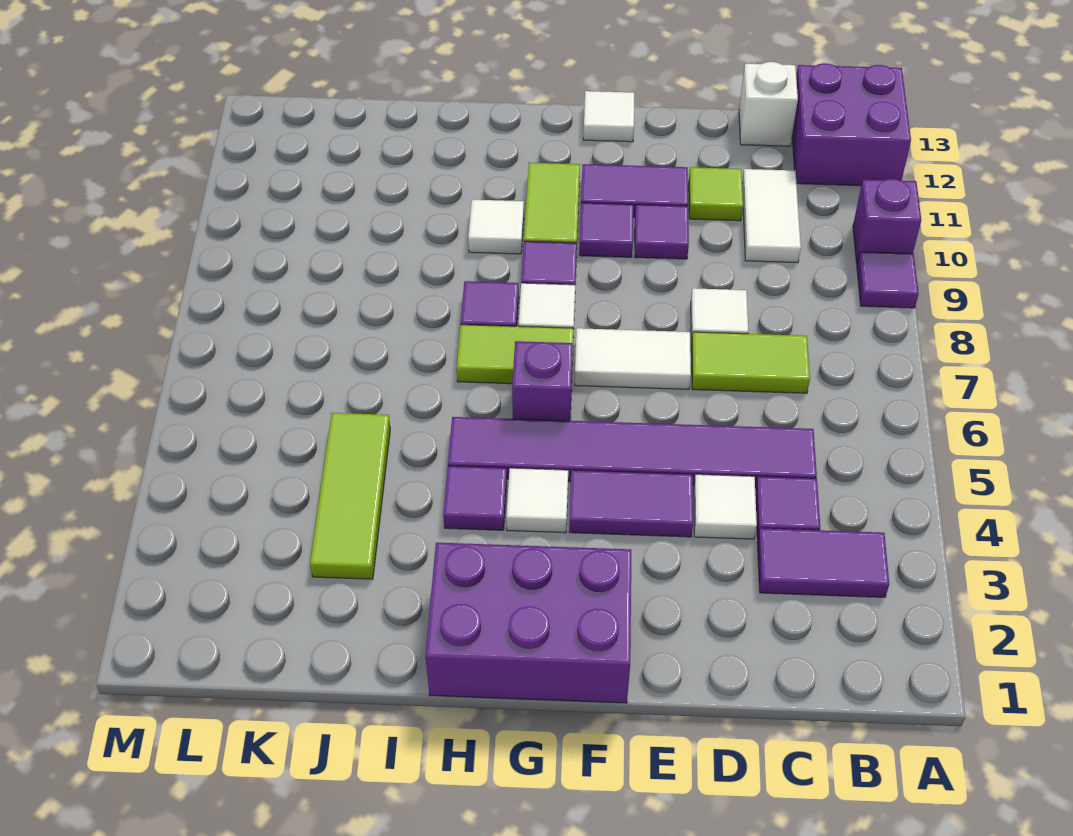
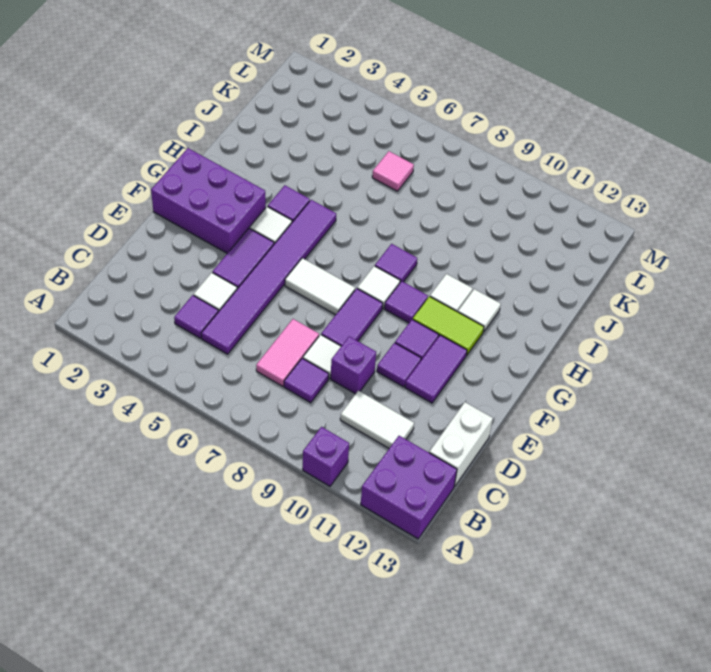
purple 1x1 tile [857,252,919,308] -> purple 1x1 tile moved to [284,358,329,403]
purple 1x2 tile [757,528,889,597] -> purple 1x2 tile moved to [321,288,383,346]
lime 1x2 tile [691,332,810,393] -> pink 1x2 tile [256,319,319,386]
white 1x1 brick [739,62,798,146] -> white 1x2 brick [429,402,493,487]
lime 1x1 tile [689,167,743,221] -> none
white 1x2 tile [575,328,691,389] -> white 1x2 tile turned to [285,258,355,315]
purple 2x3 brick [425,543,631,703] -> purple 2x3 brick turned to [151,148,266,253]
white 1x1 tile [583,91,634,142] -> white 1x1 tile moved to [458,289,501,332]
purple 1x1 brick [512,341,573,421] -> purple 1x1 brick moved to [331,336,376,394]
lime 1x2 tile [457,325,574,384] -> none
lime 1x3 tile [310,413,390,579] -> none
none -> pink 1x1 tile [372,151,414,191]

